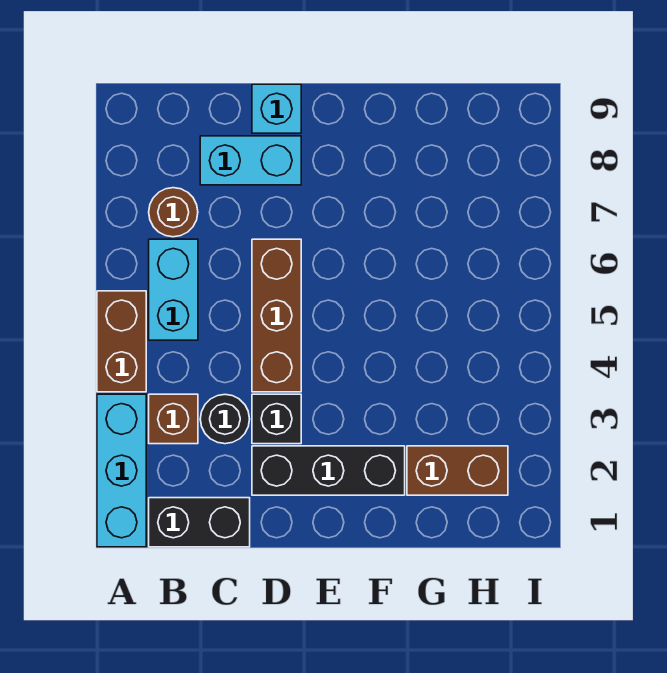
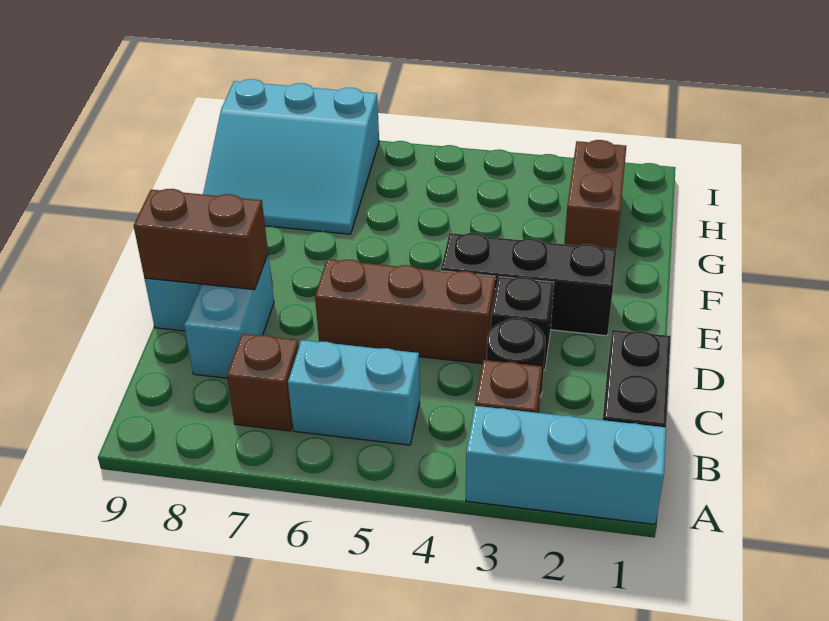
brown 1x2 brick [97,291,146,392] -> brown 1x2 brick moved to [134,189,268,290]
brown 1x1 round brick [149,188,198,237] -> brown 1x1 brick [227,334,299,431]
black 1x3 brick [252,446,405,495] -> black 1x3 brick turned to [441,233,617,336]
none -> cyan 3x3 slope [203,79,379,234]

